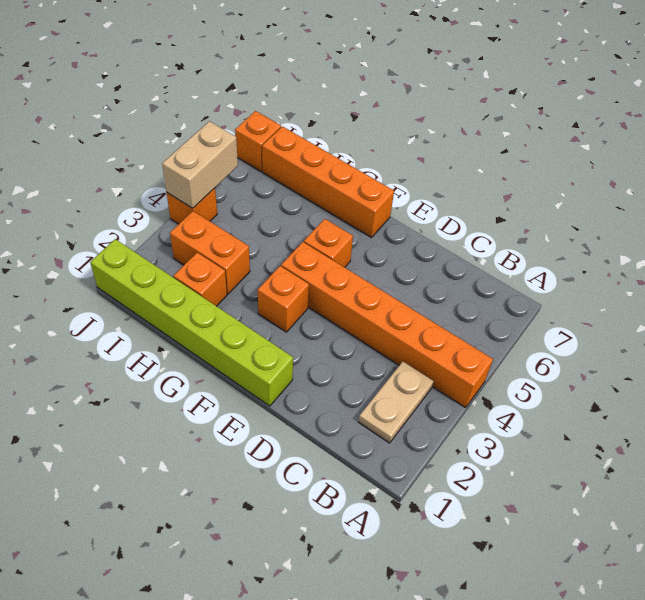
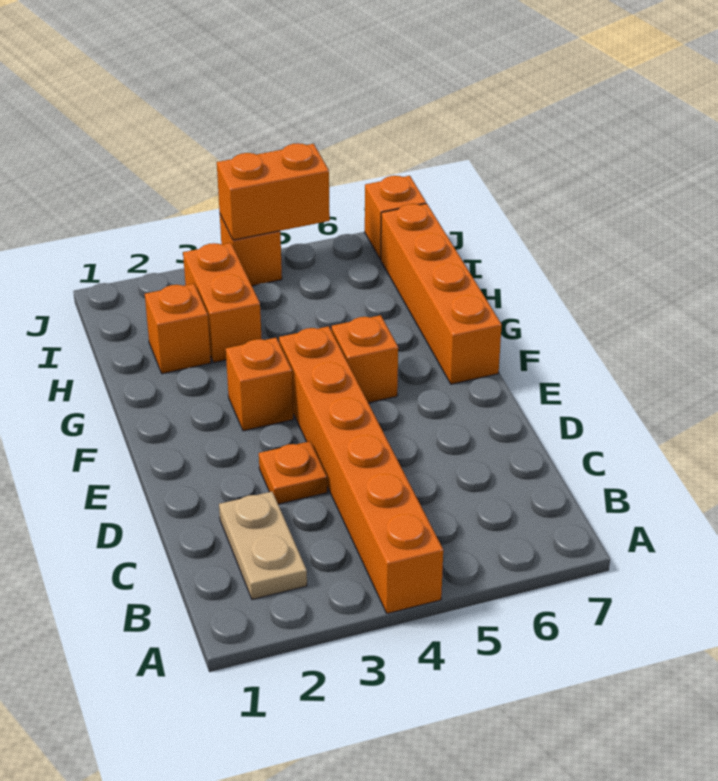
tan 1x2 plate [359,362,434,443] -> tan 1x2 plate turned to [219,492,307,600]
none -> orange 1x1 plate [259,441,327,504]
lime 1x6 brick [90,239,293,406] -> none
tan 1x2 brick [162,121,238,208] -> orange 1x2 brick [217,143,330,240]

